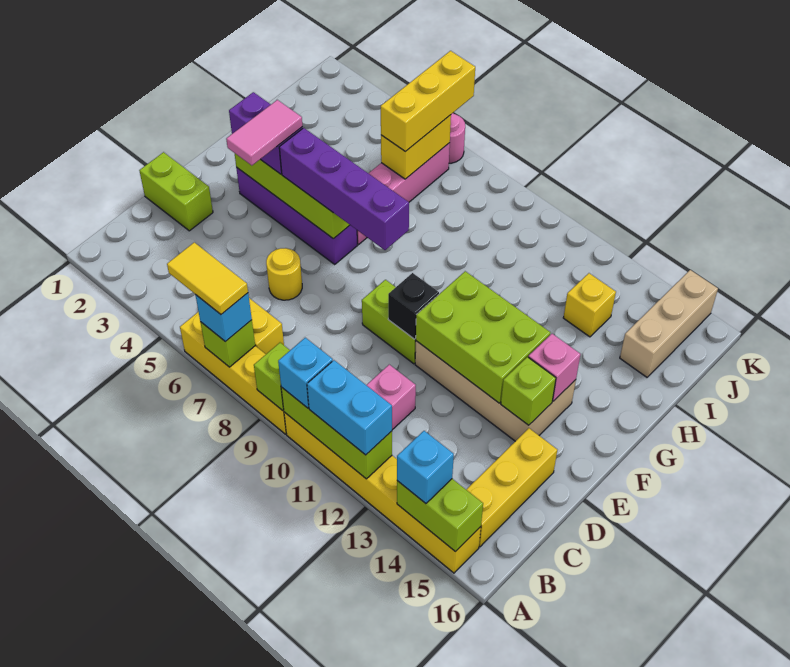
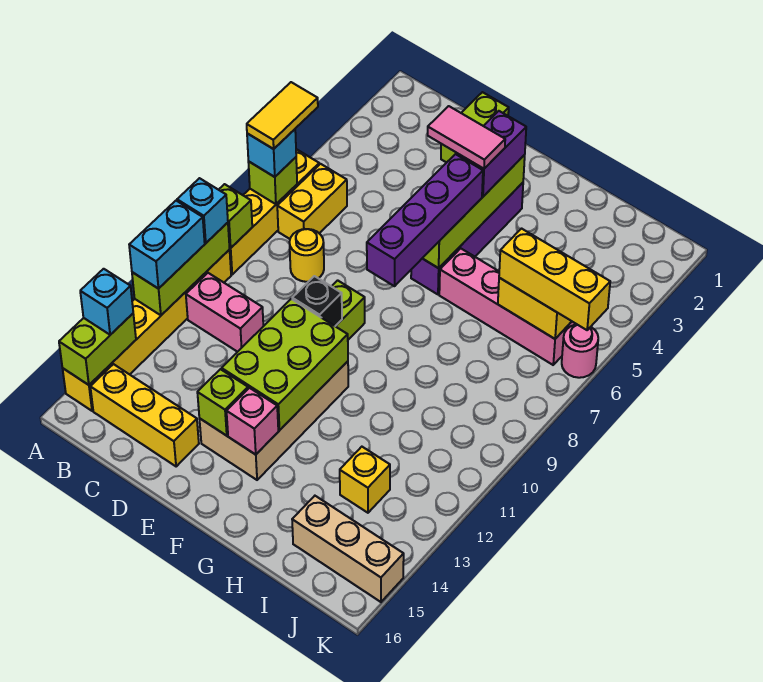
yellow 1x1 round brick [266,248,302,300] -> yellow 1x1 round brick moved to [290,229,324,282]

